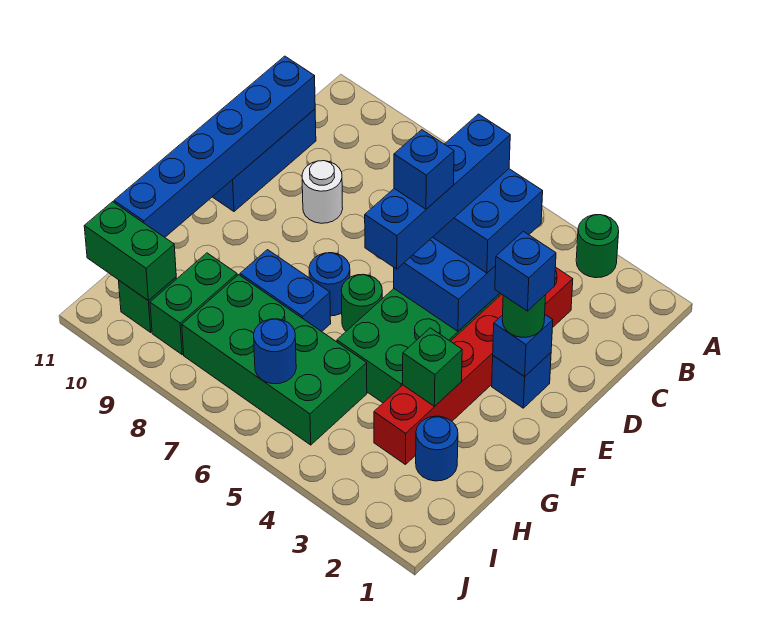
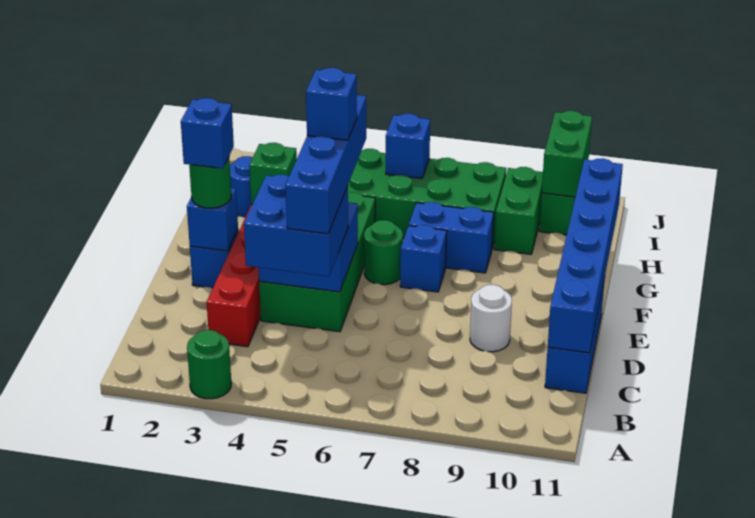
blue 1x1 round brick [309,253,350,316] -> blue 1x1 brick [400,225,447,292]
blue 1x1 round brick [254,319,296,384] -> blue 1x1 brick [386,114,430,179]
green 1x2 brick [84,202,176,301] -> green 1x2 brick turned to [542,111,592,197]

